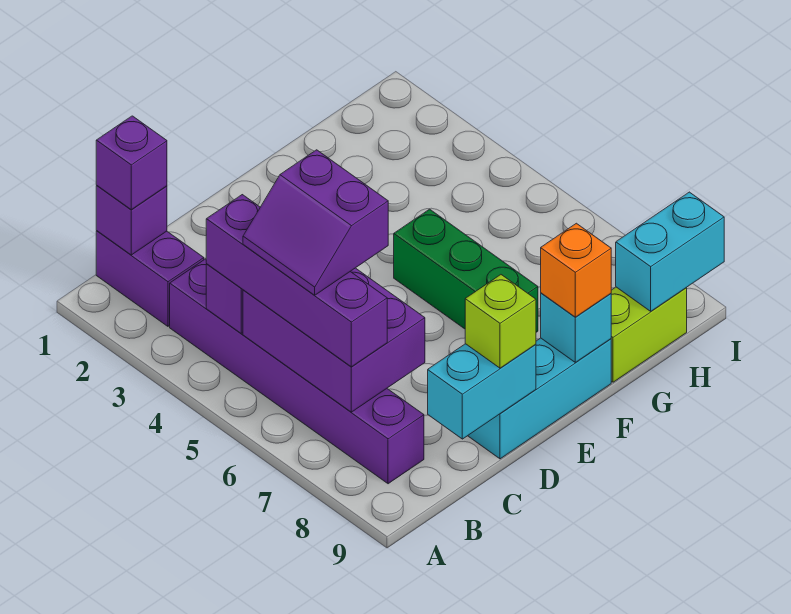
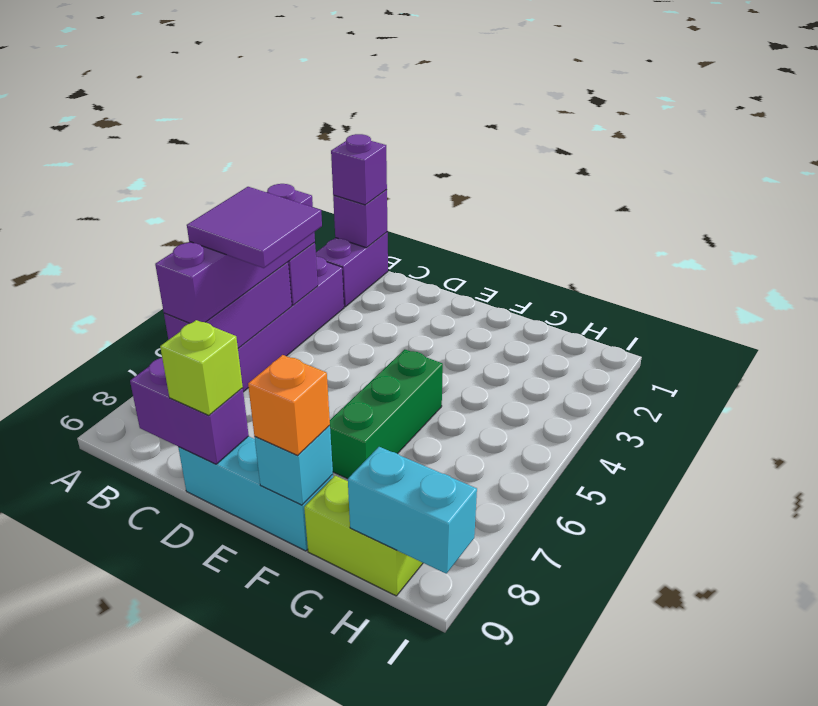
purple 2x3 brick [243,268,425,412] -> purple 1x3 brick [164,262,292,348]
purple 2x2 slope [243,150,388,295] -> purple 2x2 tile [187,187,322,268]
cyan 1x2 brick [428,344,536,439] -> purple 1x2 brick [130,357,249,464]

